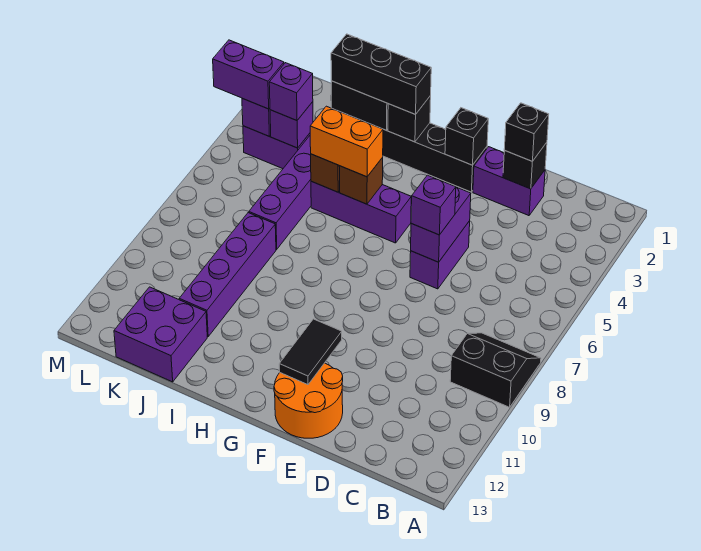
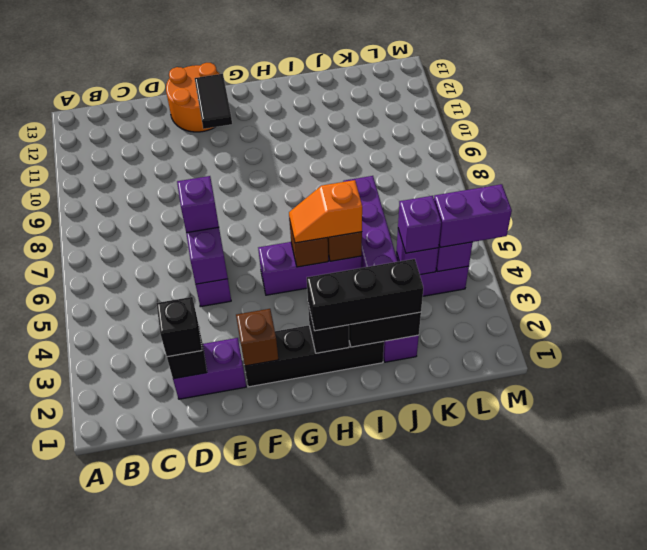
black 2x2 slope [450,333,541,407] -> none
black 1x1 brick [445,108,488,165] -> brown 1x1 brick [236,309,278,366]
orange 1x2 brick [310,106,383,177] -> orange 1x2 slope [289,180,362,243]
purple 1x4 brick [179,213,276,337] -> none
purple 2x2 brick [114,287,207,382] -> none

